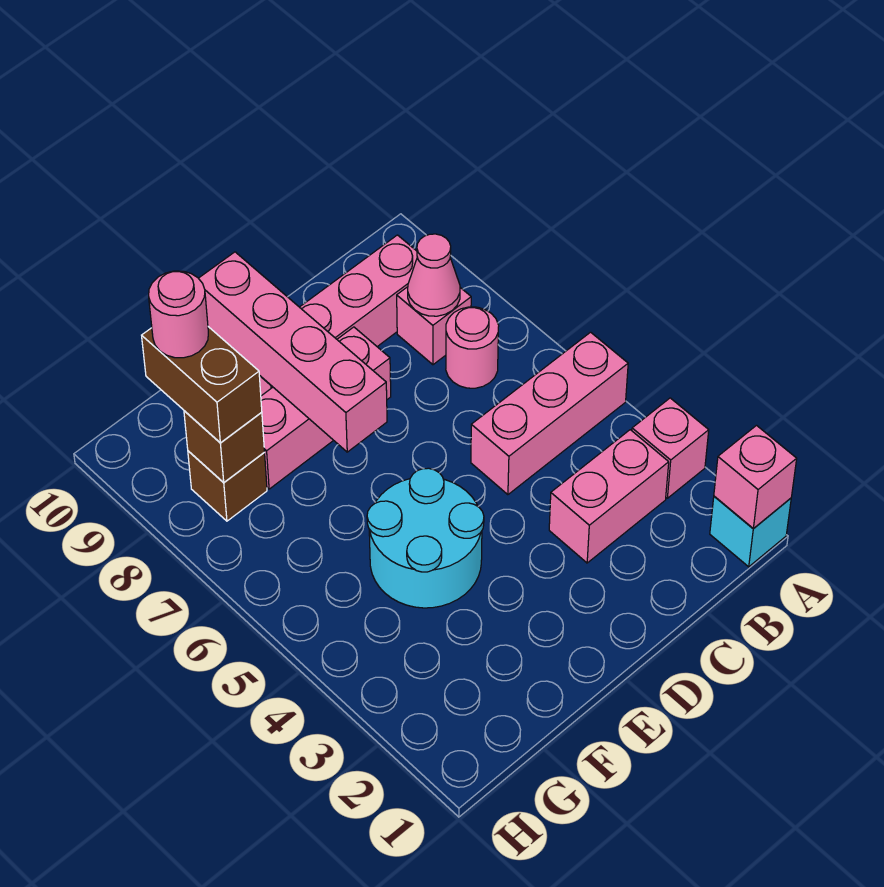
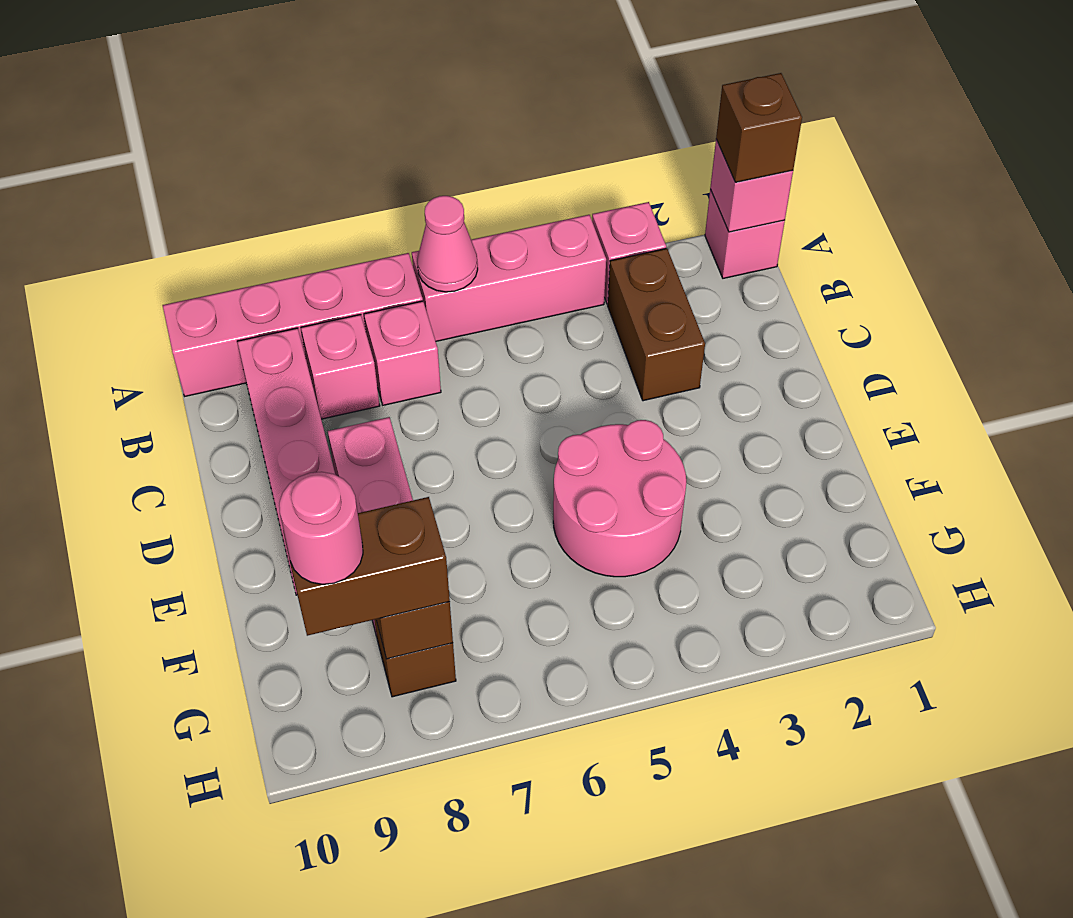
cyan 1x1 brick [710,496,791,567] -> pink 1x1 brick [705,189,785,278]
none -> brown 1x1 brick [716,73,802,182]
pink 1x3 brick [471,332,628,495] -> pink 1x3 brick turned to [412,215,606,341]
pink 1x2 brick [549,430,669,563] -> brown 1x2 brick [608,249,705,401]
pink 1x1 round brick [446,307,499,388] -> pink 1x1 brick [364,301,441,405]
pink 1x1 cone [408,234,460,316] -> pink 1x1 cone moved to [417,196,478,292]
cyan 2x2 round brick [367,468,484,608] -> pink 2x2 round brick [553,420,686,577]
pink 1x4 brick [199,252,387,452] -> pink 1x4 brick moved to [163,253,423,396]

